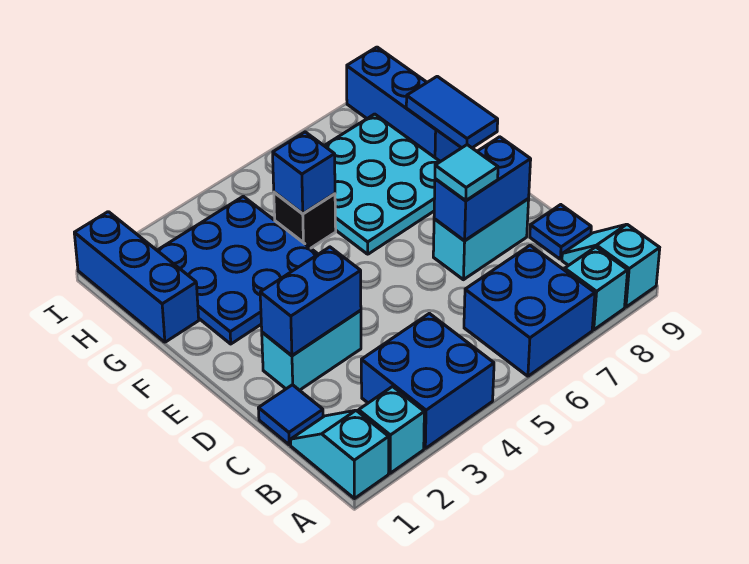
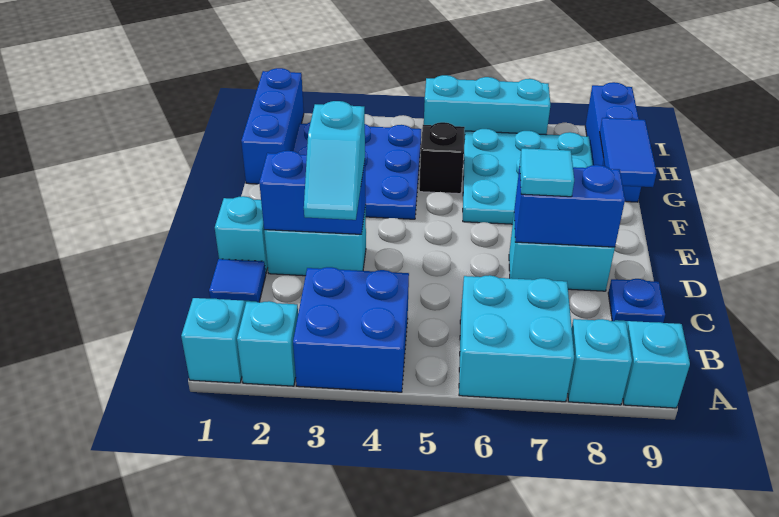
blue 2x2 brick [464,245,595,376] -> cyan 2x2 brick [459,275,574,402]
none -> cyan 1x2 slope [304,101,365,220]
none -> cyan 1x1 brick [215,196,268,272]
blue 1x1 brick [273,132,335,214] -> none
none -> cyan 1x3 brick [424,75,550,139]

